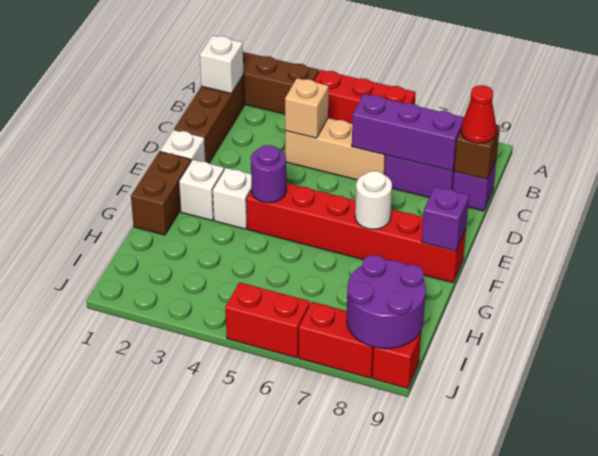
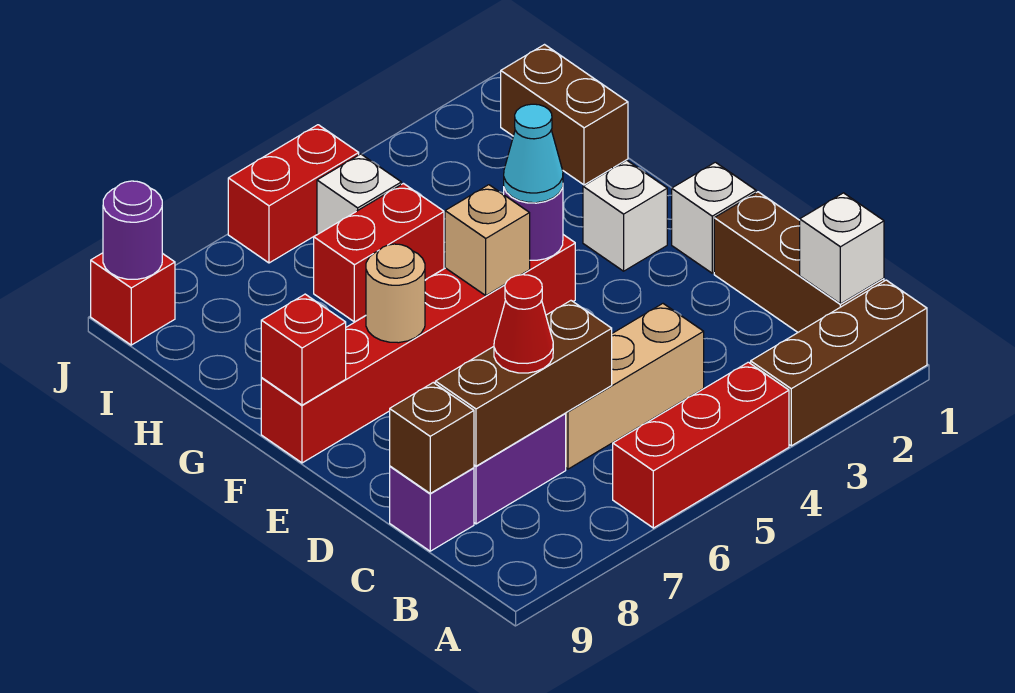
tan 1x1 brick [285,78,328,138] -> tan 1x1 brick moved to [445,185,530,295]
purple 1x3 brick [352,94,464,171] -> brown 1x3 brick [435,301,612,466]
red 1x1 cone [461,85,496,143] -> red 1x1 cone moved to [494,275,553,373]
brown 1x2 brick [131,151,191,235] -> brown 1x2 brick moved to [501,45,628,185]
white 1x1 brick [213,168,252,229] -> white 1x1 brick moved to [317,154,401,235]
none -> cyan 1x1 cone [504,104,563,203]
white 1x1 round brick [355,171,392,229] -> tan 1x1 round brick [366,244,425,343]
purple 1x1 brick [422,187,469,251] -> red 1x1 brick [261,294,346,405]
purple 2x2 round brick [347,255,426,349] -> purple 1x1 round brick [103,181,162,279]
red 1x2 brick [299,302,374,378] -> red 1x2 brick moved to [314,184,444,322]

